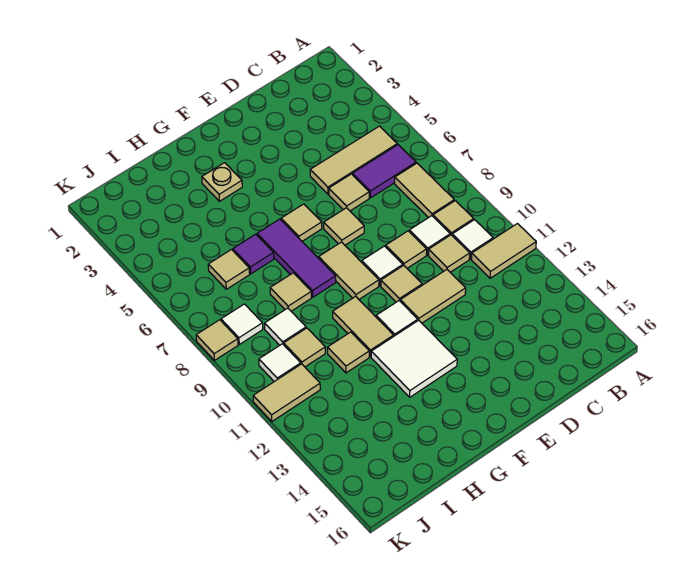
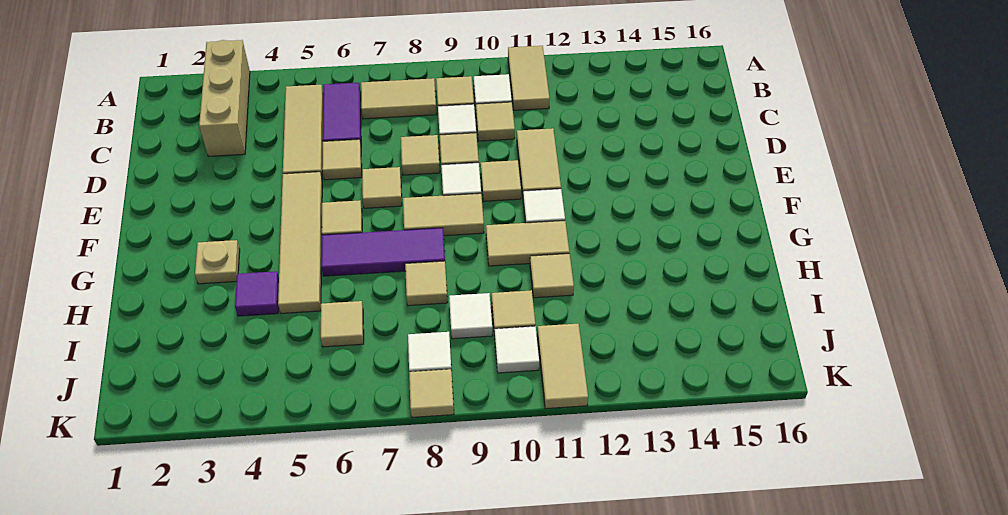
none -> tan 1x3 brick [199,40,250,156]
none -> tan 1x1 tile [401,135,440,175]
none -> tan 1x4 tile [278,172,322,313]
white 2x2 tile [371,320,457,397] -> none
purple 1x1 tile [233,234,274,274] -> purple 1x1 tile moved to [235,271,279,316]

